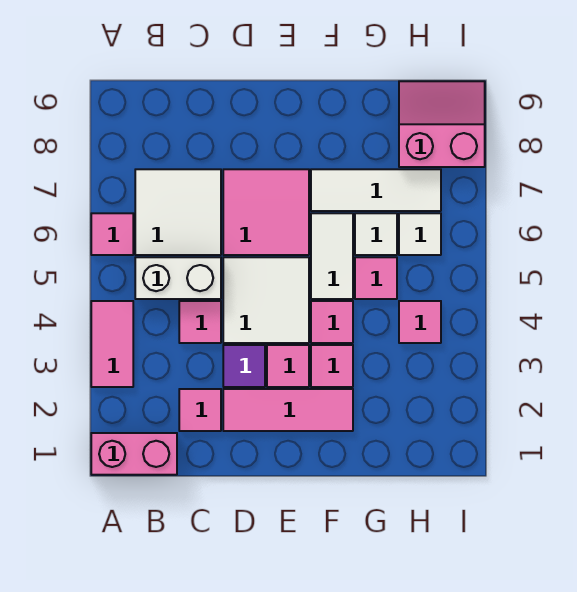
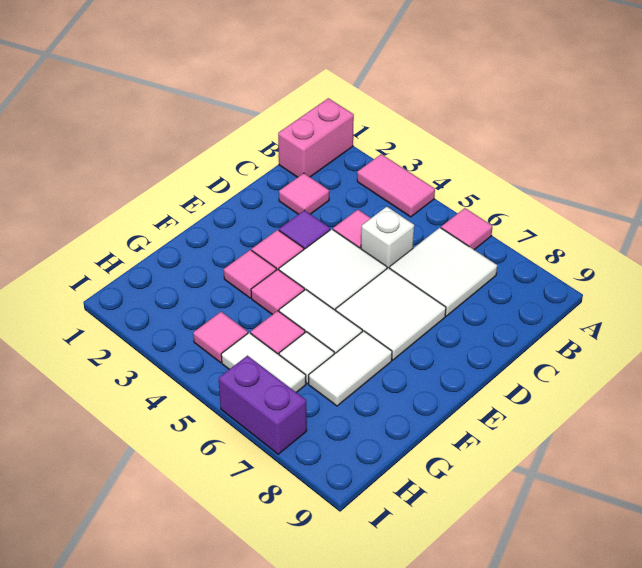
white 1x2 brick [135,257,221,299] -> white 1x1 brick [361,207,414,268]
pink 1x3 tile [223,389,353,431] -> none
pink 2x2 tile [223,169,309,255] -> white 2x2 tile [336,268,446,360]
white 1x3 tile [311,169,441,211] -> white 1x2 tile [309,331,392,406]
white 1x1 tile [399,213,441,255] -> white 1x2 tile [221,333,306,393]
pink 2x2 slope [399,81,485,167] -> none
none -> purple 1x2 brick [219,356,307,454]

